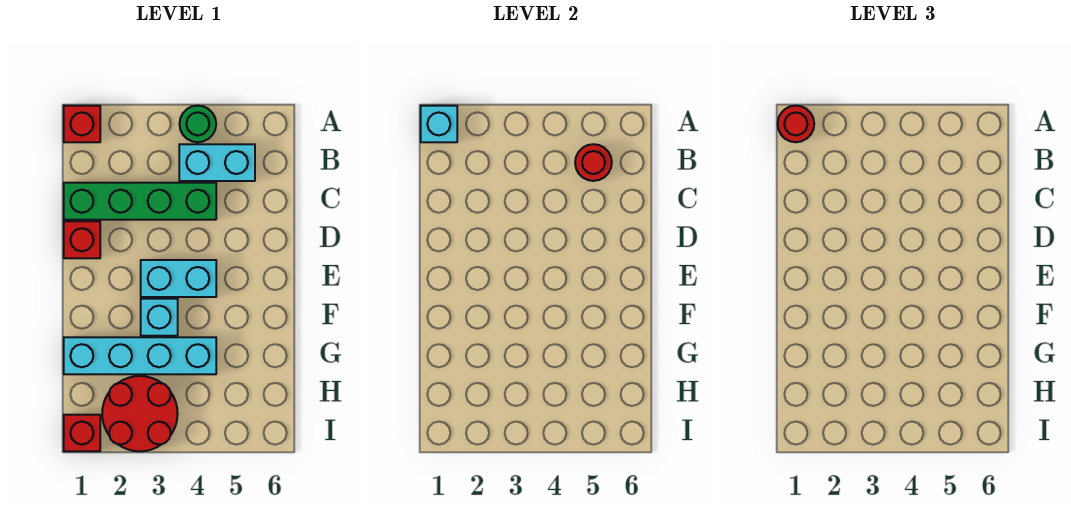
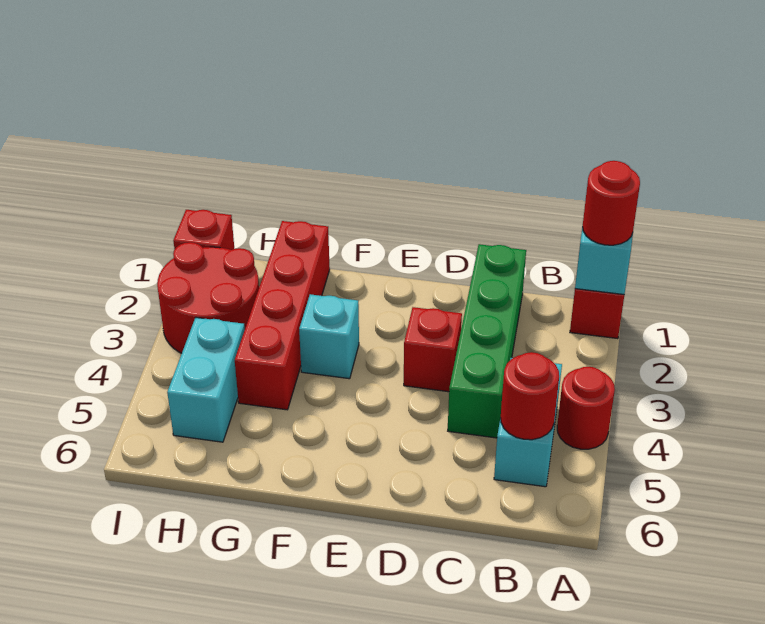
green 1x1 round brick [180,106,216,142] -> red 1x1 round brick [557,367,615,449]
red 1x1 brick [64,221,100,258] -> red 1x1 brick moved to [404,307,462,392]
cyan 1x2 brick [141,260,216,297] -> cyan 1x2 brick moved to [167,318,245,442]
cyan 1x4 brick [64,337,216,374] -> red 1x4 brick [235,221,330,410]

